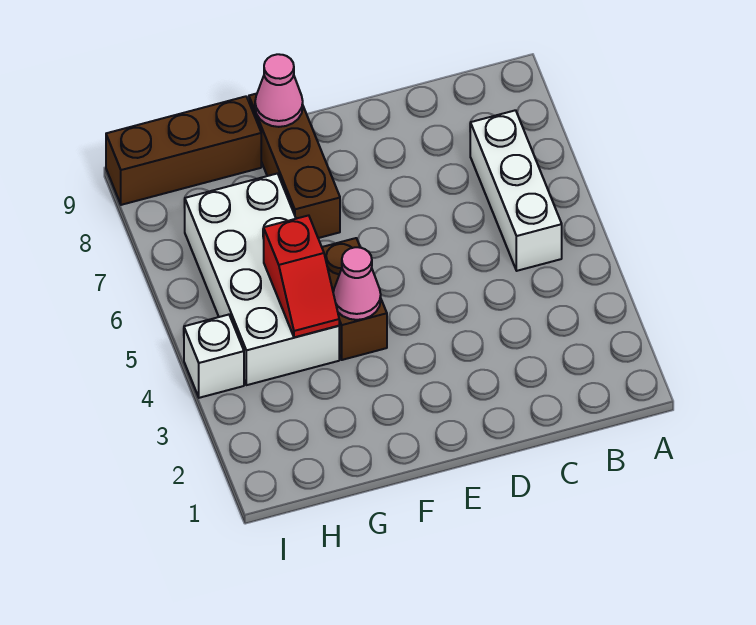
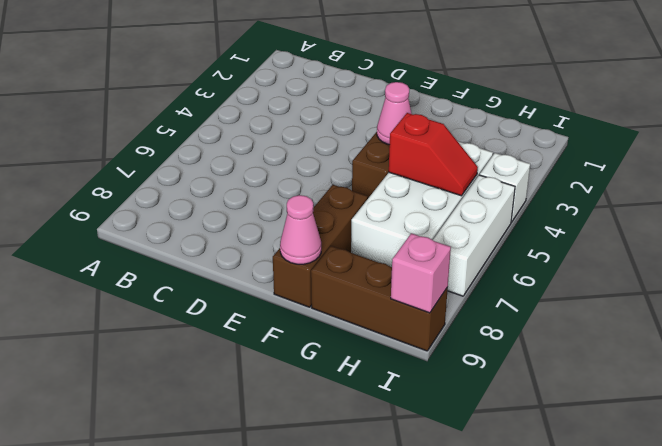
white 1x3 brick [470,110,562,271] -> white 1x3 brick moved to [433,175,515,296]
red 1x2 slope [264,215,339,337] -> red 1x2 slope turned to [389,113,478,196]
none -> pink 1x1 brick [391,233,451,313]

